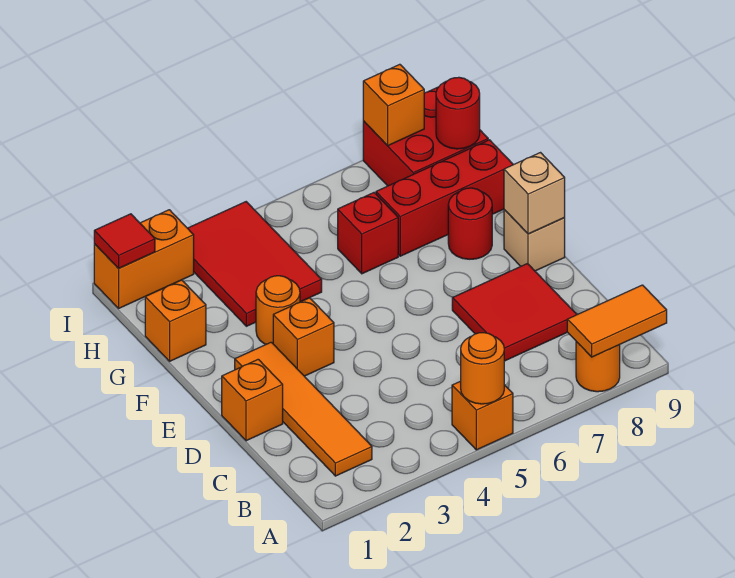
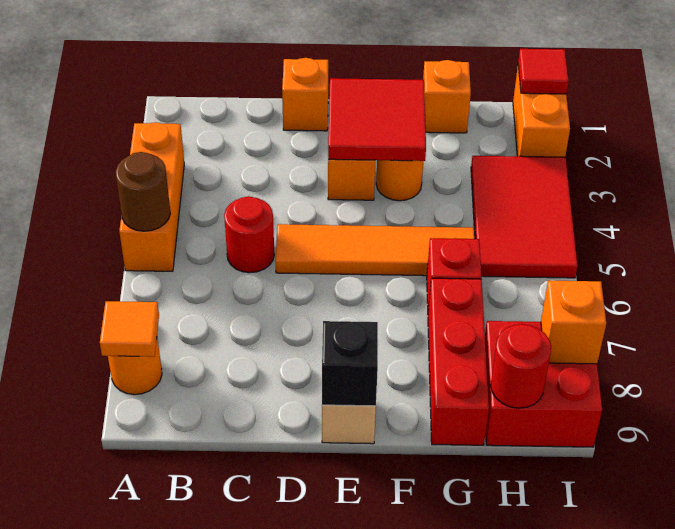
orange 1x1 brick [452,381,513,450] -> orange 1x3 brick [119,122,184,271]
orange 1x1 round brick [461,333,504,404] -> brown 1x1 round brick [116,152,170,231]
orange 1x2 tile [567,285,667,357] -> orange 1x1 tile [100,301,159,357]
orange 1x4 tile [235,342,372,476] -> orange 1x4 tile moved to [275,224,475,276]
red 2x2 tile [452,264,577,361] -> red 2x2 tile moved to [328,78,426,161]
tan 1x1 brick [504,153,565,234] -> black 1x1 brick [322,321,378,406]
red 1x1 round brick [448,188,492,259] -> red 1x1 round brick moved to [224,196,274,273]
red 2x3 tile [188,202,322,326] -> red 2x3 tile turned to [471,156,578,278]

